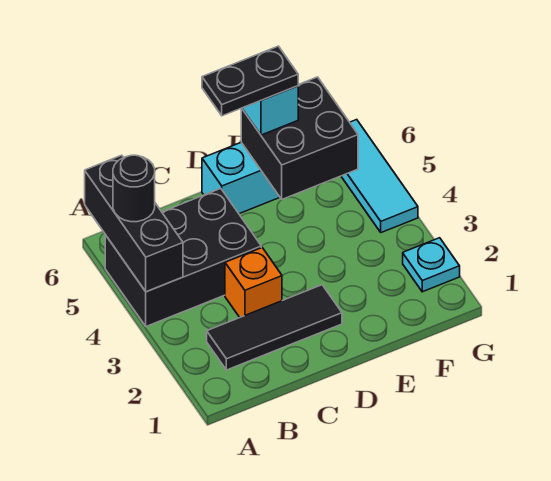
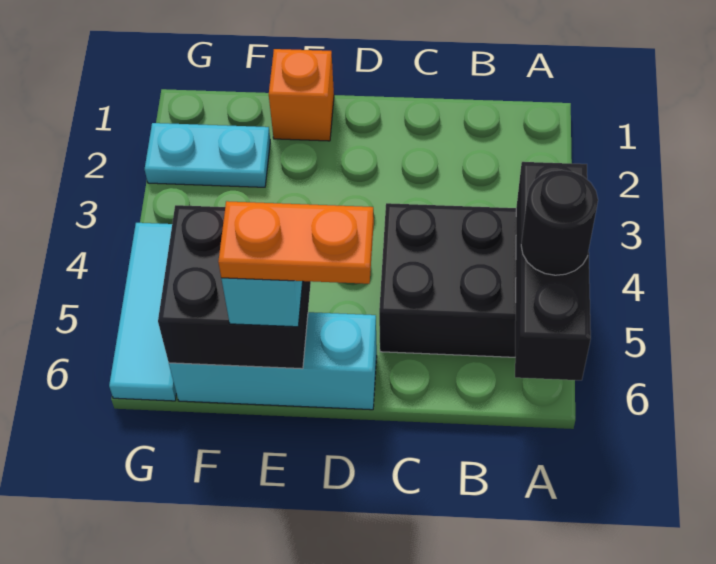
black 1x3 tile [207,285,342,370] -> none
orange 1x1 brick [225,248,282,317] -> orange 1x1 brick moved to [269,49,334,141]
black 1x2 plate [202,46,298,116] -> orange 1x2 plate [218,201,374,284]
cyan 1x1 plate [403,238,460,292] -> cyan 1x2 plate [145,123,270,187]

